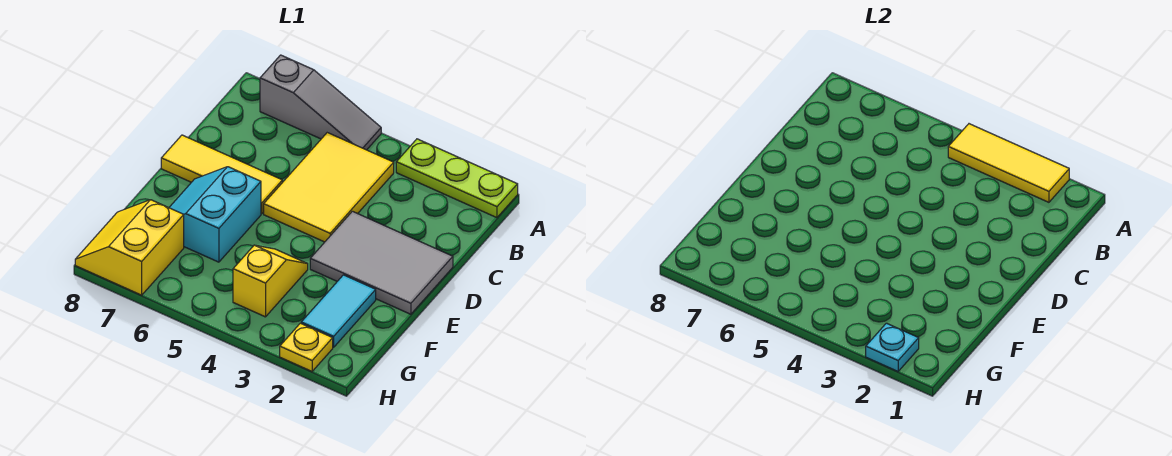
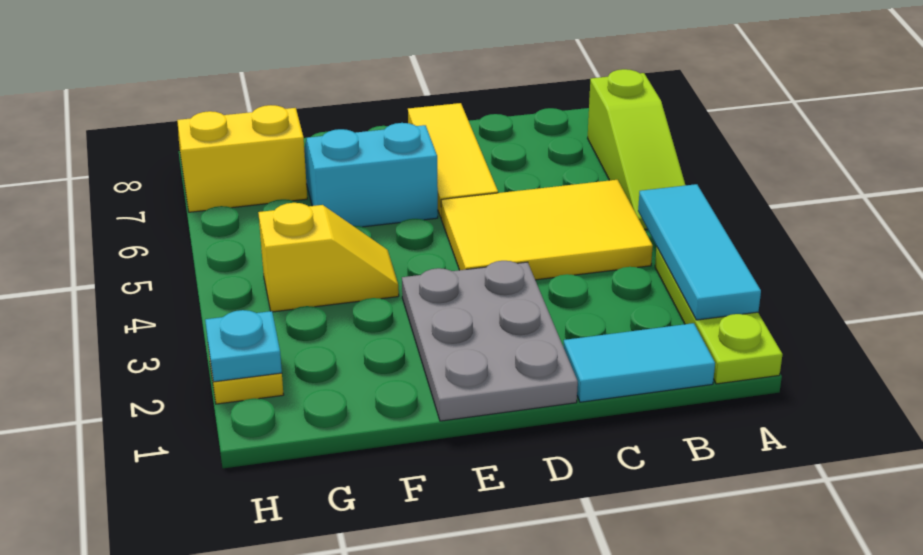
yellow 1x3 tile [948,124,1069,202] -> cyan 1x3 tile [638,184,761,320]
grey 1x3 slope [260,55,381,150] -> lime 1x3 slope [588,69,685,229]
grey 2x3 tile [310,211,453,314] -> grey 2x3 plate [402,261,578,421]
cyan 1x2 tile [301,275,376,347] -> cyan 1x2 tile moved to [564,323,715,402]

